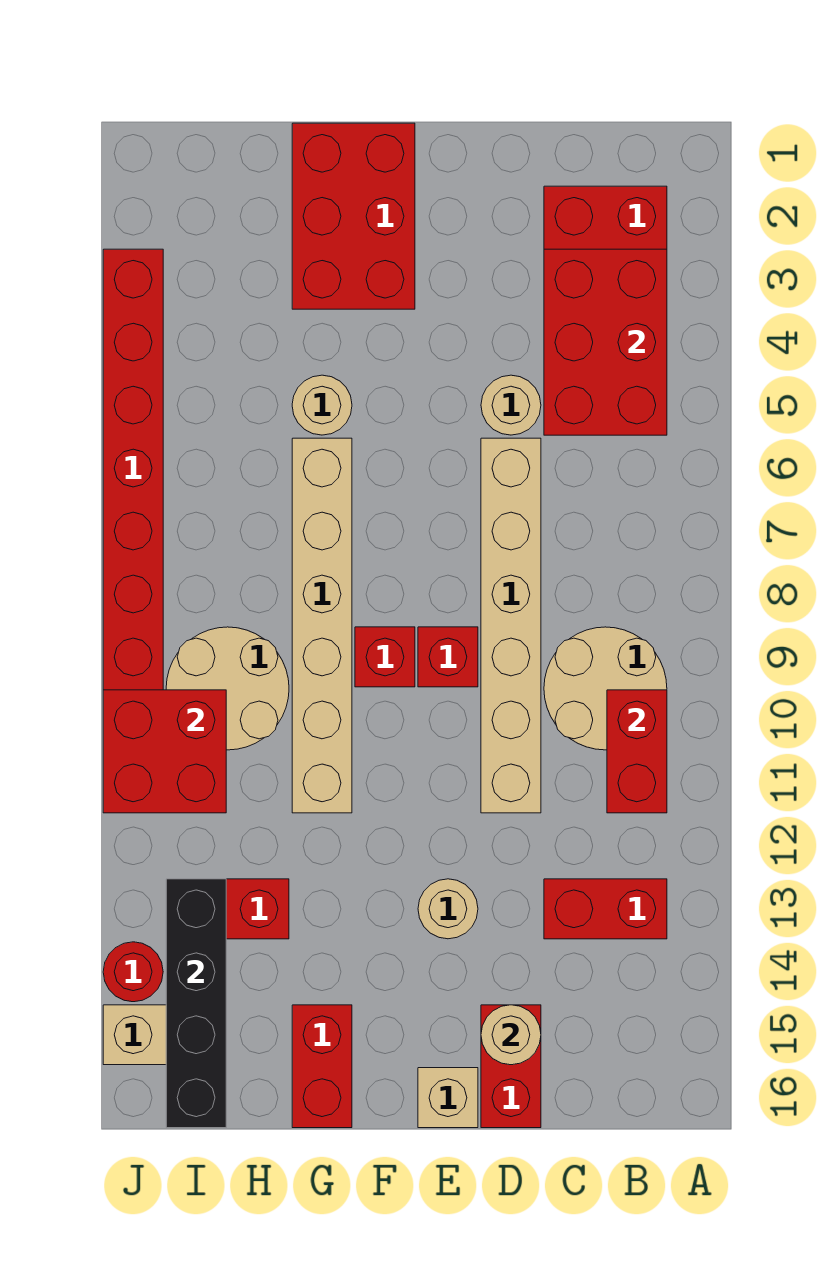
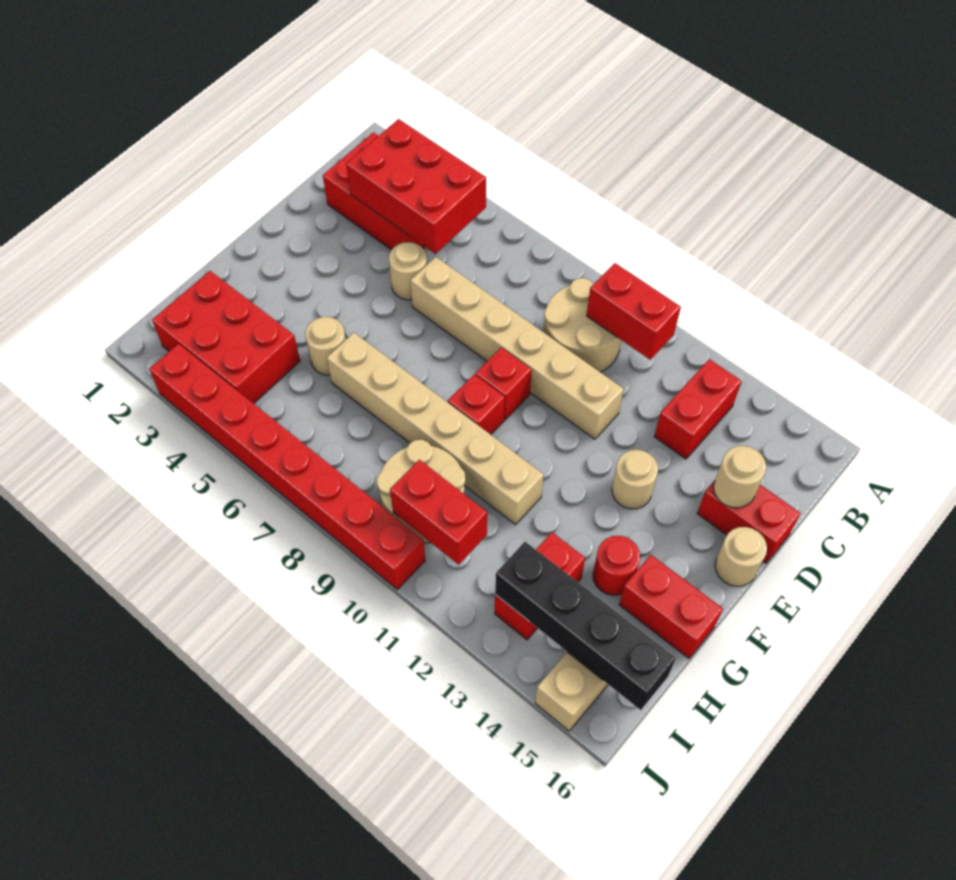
tan 1x1 brick [418,1068,478,1128] -> tan 1x1 round brick [715,527,767,586]
red 2x3 brick [292,123,415,309] -> red 2x3 brick moved to [152,271,300,404]
red 2x2 brick [103,690,226,813] -> red 1x2 brick [390,460,487,565]
red 1x1 round brick [103,942,163,1002] -> red 1x1 round brick moved to [593,536,640,595]

